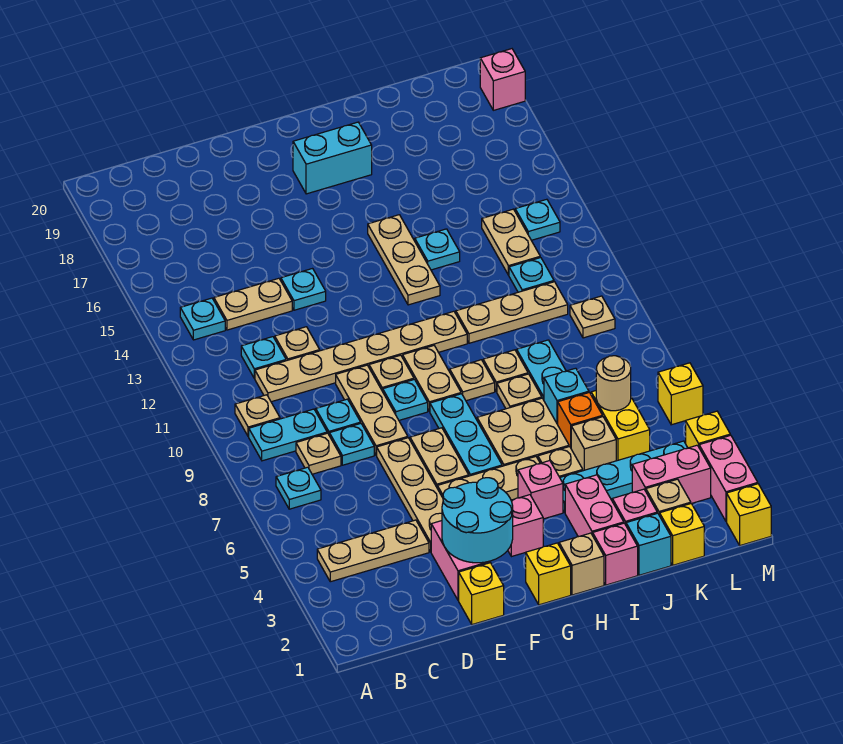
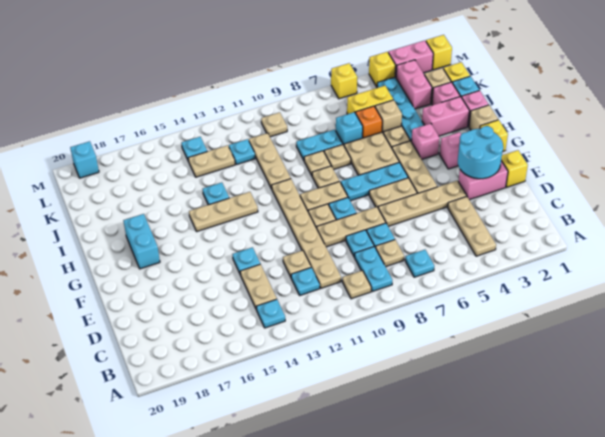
tan 1x1 round brick [596,356,631,411] -> none
pink 1x1 brick [480,49,525,110] -> cyan 1x1 brick [70,141,99,178]

